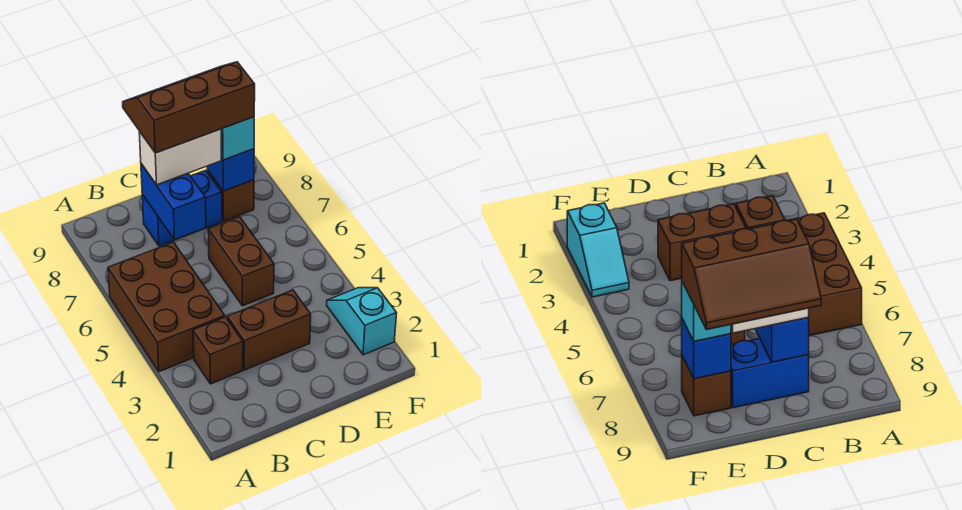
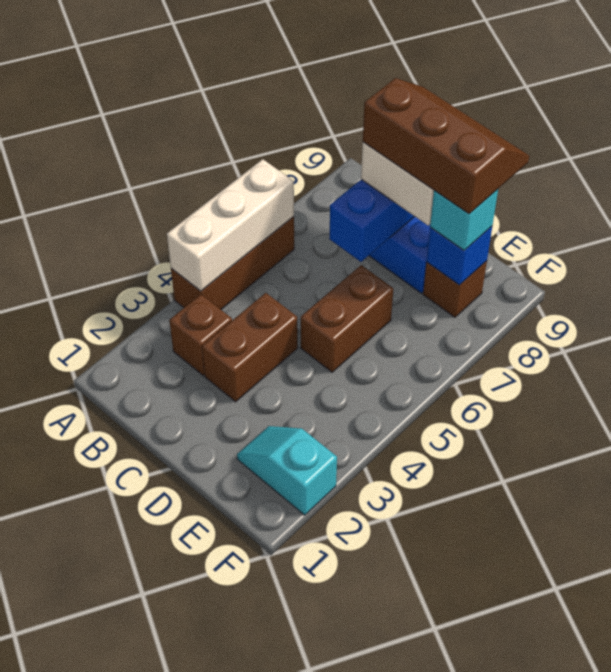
brown 2x3 brick [108,242,225,372] -> brown 1x3 brick [171,217,294,309]
none -> white 1x3 brick [167,159,294,291]
brown 1x2 brick [227,290,311,370] -> brown 1x2 brick turned to [202,293,298,402]
cyan 1x2 slope [327,288,397,355] -> cyan 1x2 slope turned to [237,426,337,515]

